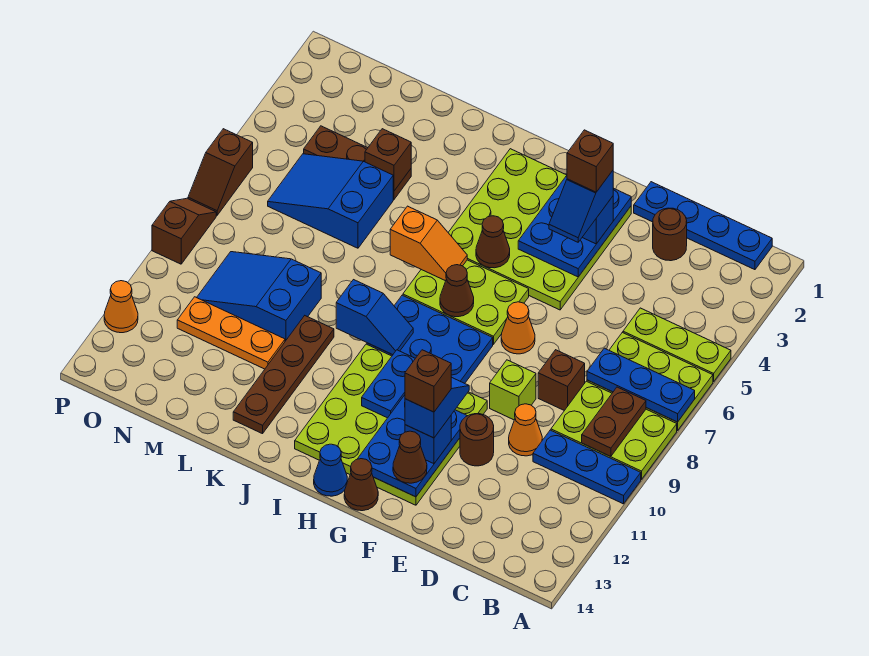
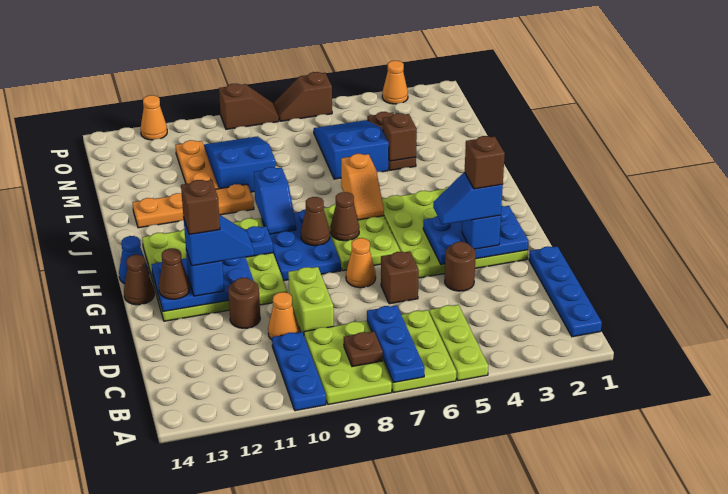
brown 1x2 plate [582,387,646,457] -> brown 1x1 plate [344,331,383,367]
brown 1x1 round brick [653,208,687,261] -> brown 1x1 round brick moved to [445,242,476,291]
brown 1x1 brick [538,350,585,411] -> brown 1x1 brick moved to [381,251,419,304]
lime 1x1 brick [490,360,536,420] -> lime 1x2 brick [288,267,334,334]
brown 1x1 cone [476,216,510,268] -> brown 1x1 cone moved to [301,197,330,246]
brown 1x4 plate [233,316,334,434] -> orange 1x4 plate [132,184,254,228]
none -> orange 1x1 cone [382,61,408,104]

